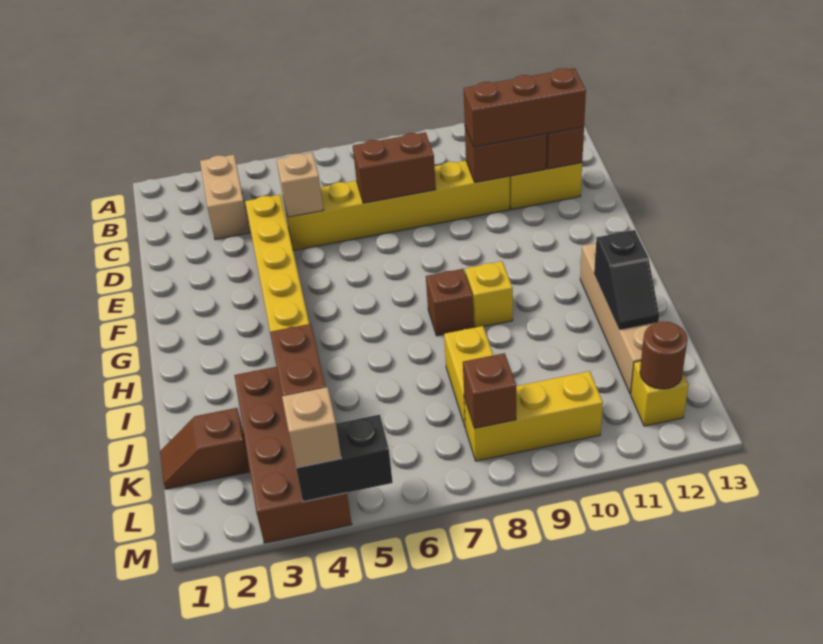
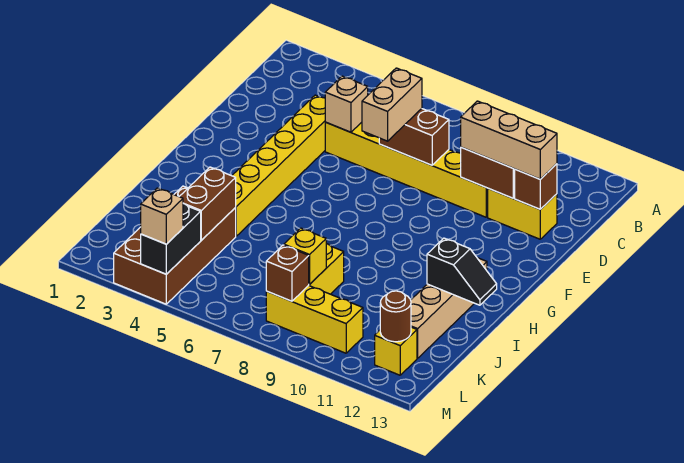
tan 1x2 brick [200,155,250,239] -> tan 1x2 brick moved to [362,68,422,141]
brown 1x3 brick [464,68,586,147] -> tan 1x3 brick [461,101,557,179]
brown 1x1 brick [426,269,474,336] -> none
yellow 1x1 brick [465,261,513,327] -> yellow 1x1 brick moved to [284,228,326,284]
black 1x2 slope [594,230,659,329] -> black 1x2 slope turned to [427,238,497,305]
brown 1x2 slope [160,408,250,489] -> none
black 1x2 brick [296,415,393,502] -> black 1x2 brick turned to [141,204,201,274]

